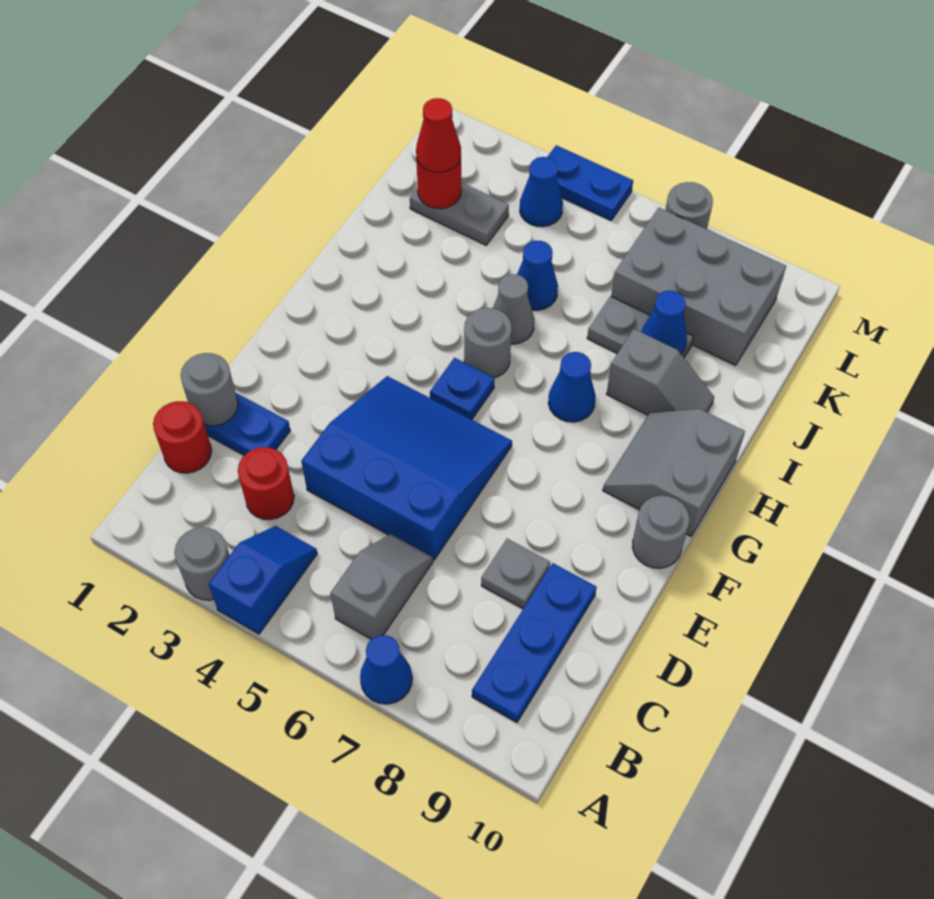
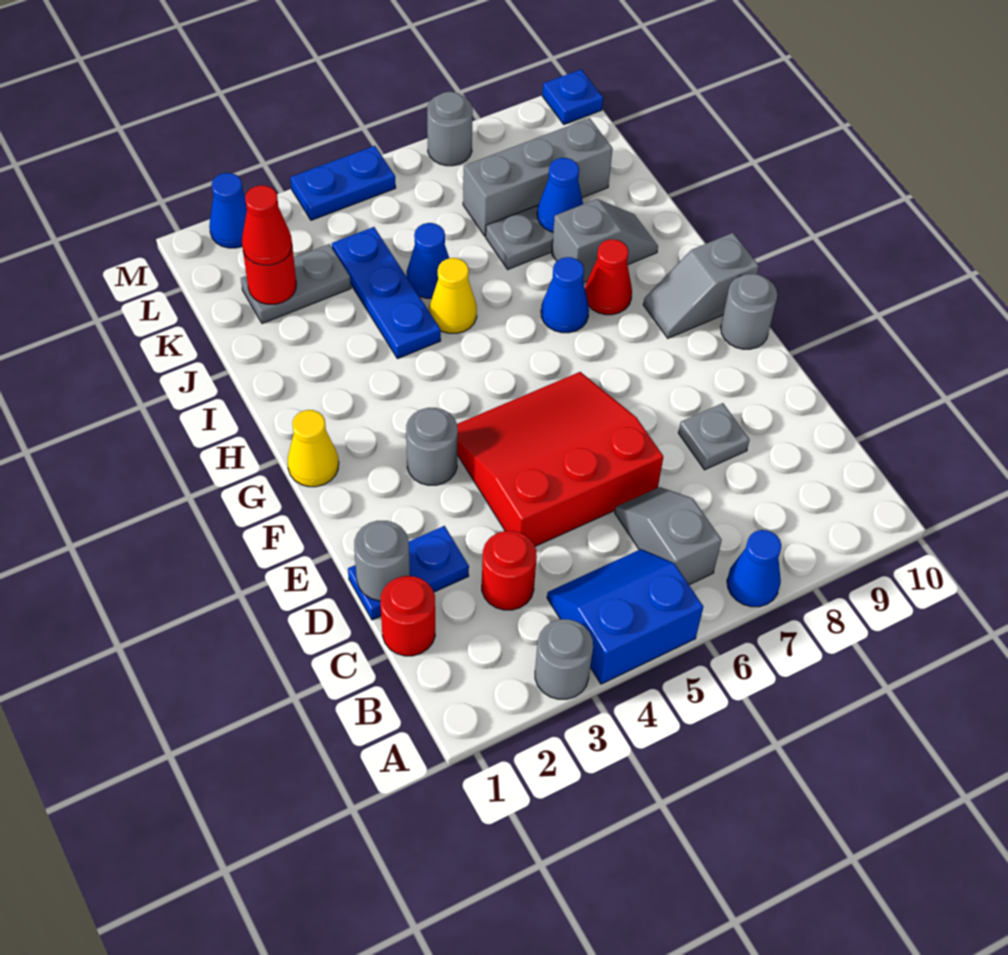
blue 1x2 slope [209,526,317,634] -> blue 2x2 slope [547,549,703,684]
blue 1x3 plate [472,563,597,723] -> blue 1x3 plate moved to [332,227,441,359]
blue 3x3 slope [301,376,512,560] -> red 3x3 slope [457,372,663,546]
none -> yellow 1x1 cone [288,410,339,487]
blue 1x1 plate [430,358,494,420] -> blue 1x1 plate moved to [542,69,603,124]
grey 2x2 slope [603,409,745,536] -> grey 1x2 slope [643,233,759,338]
grey 1x1 round brick [464,308,512,378] -> grey 1x1 round brick moved to [406,408,458,485]
none -> red 1x1 cone [585,239,632,315]
grey 1x1 cone [493,274,534,344] -> yellow 1x1 cone [429,258,477,333]
grey 2x3 brick [611,208,786,365] -> grey 1x3 brick [463,118,613,236]
blue 1x1 cone [520,157,563,227] -> blue 1x1 cone moved to [209,173,247,248]

